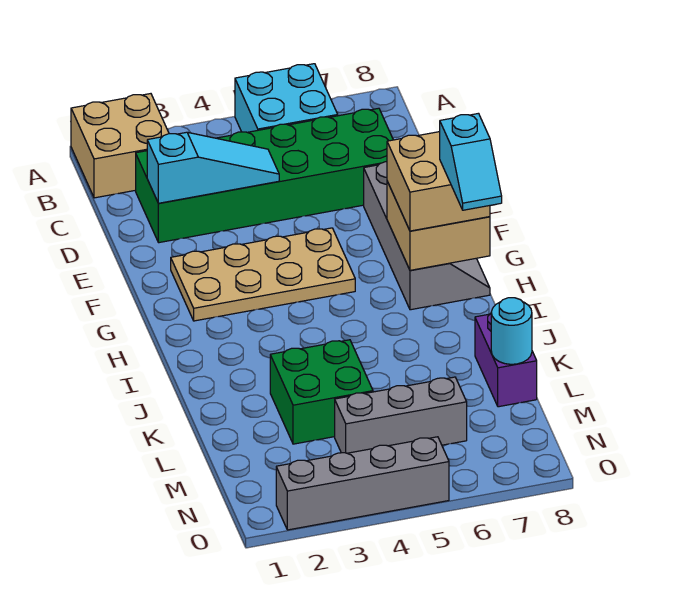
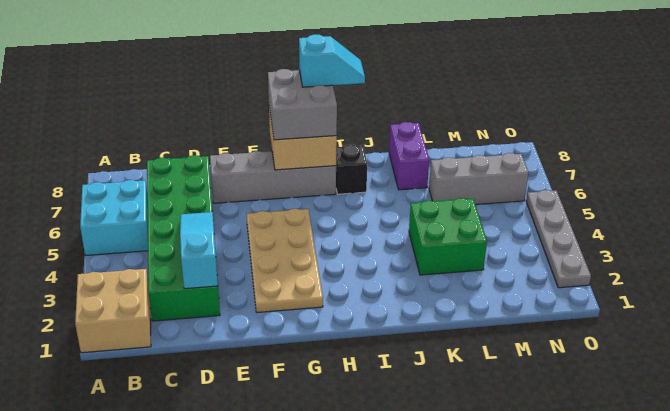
tan 2x2 brick [387,132,490,231] -> grey 2x2 brick [268,69,337,140]
none -> black 1x1 brick [336,145,367,194]
purple 1x2 brick [475,313,537,407] -> purple 1x2 brick turned to [389,122,429,190]
cyan 1x1 round brick [491,298,532,364] -> none
grey 1x3 brick [335,377,467,453] -> grey 1x3 brick turned to [429,153,529,205]
grey 1x4 brick [276,437,449,530] -> grey 1x4 plate [526,190,591,288]

